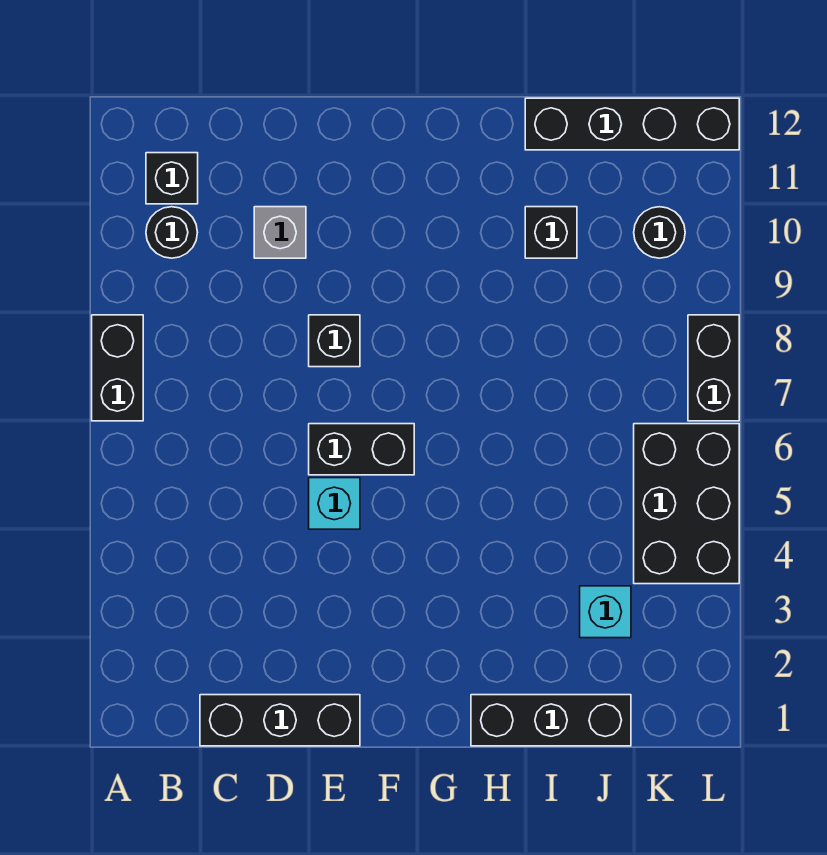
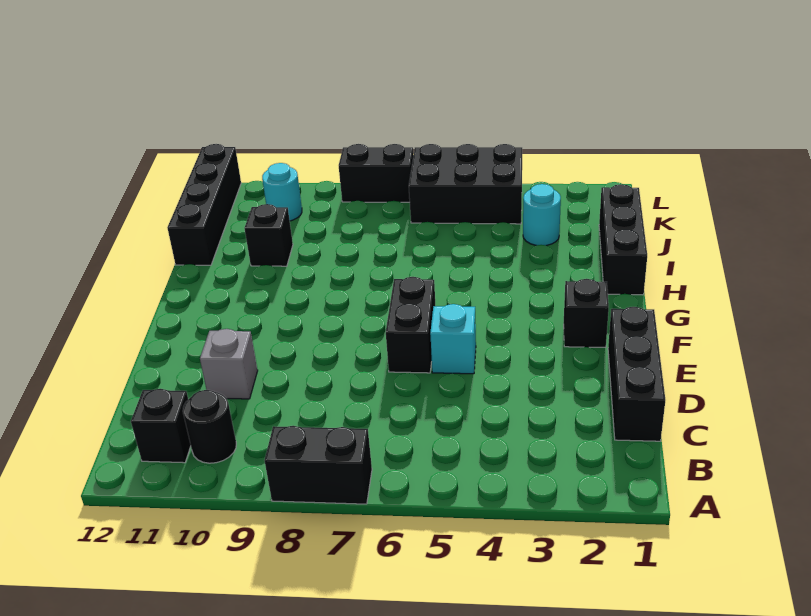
black 1x1 brick [309,315,360,367] -> black 1x1 brick moved to [564,279,609,347]
cyan 1x1 brick [580,586,631,638] -> cyan 1x1 round brick [523,184,561,246]
black 1x1 round brick [634,207,685,258] -> cyan 1x1 round brick [262,163,302,221]

